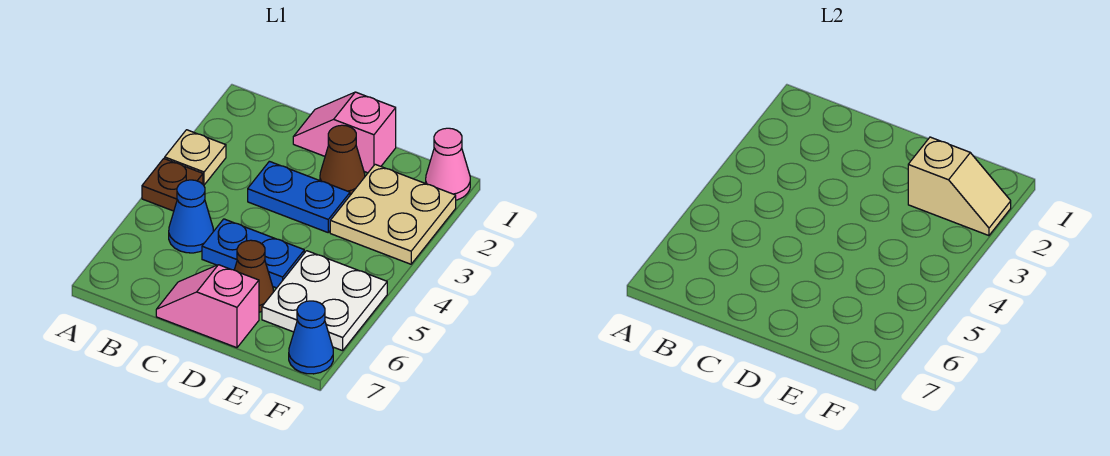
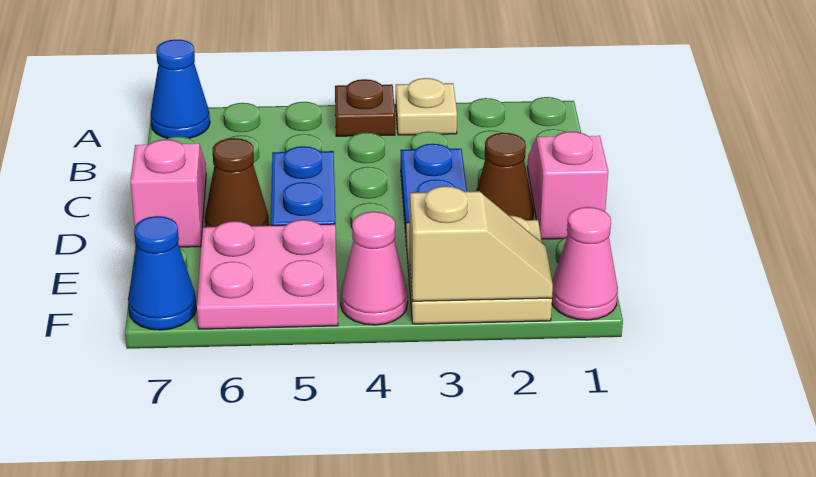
blue 1x1 cone [169,180,213,253] -> blue 1x1 cone moved to [151,40,210,138]
tan 1x2 slope [908,137,1011,236] -> tan 1x2 slope turned to [410,186,553,301]
white 2x2 plate [262,251,387,351] -> pink 2x2 plate [197,220,338,329]
none -> pink 1x1 cone [341,212,408,325]

